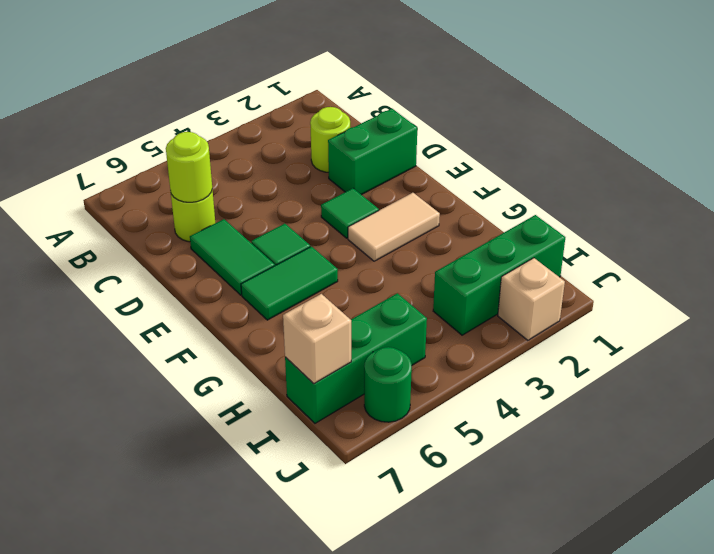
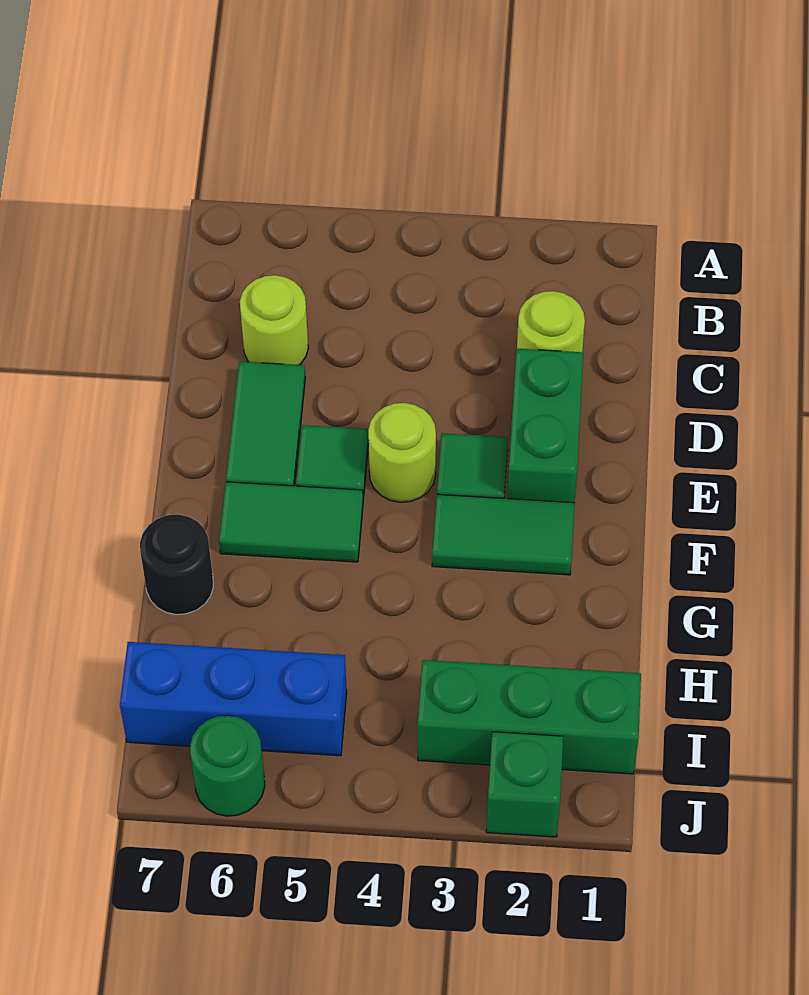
lime 1x1 round brick [166,132,212,202] -> lime 1x1 round brick moved to [368,403,436,502]
green 1x2 brick [328,109,417,195] -> green 1x2 brick turned to [507,349,583,503]
tan 1x2 tile [348,193,440,261] -> green 1x2 tile [432,494,575,575]
none -> black 1x1 round brick [140,514,213,615]
green 1x3 brick [285,293,427,423] -> blue 1x3 brick [120,642,347,756]
tan 1x1 brick [283,294,351,384] -> none
tan 1x1 brick [498,258,565,340] -> green 1x1 brick [486,732,563,837]

